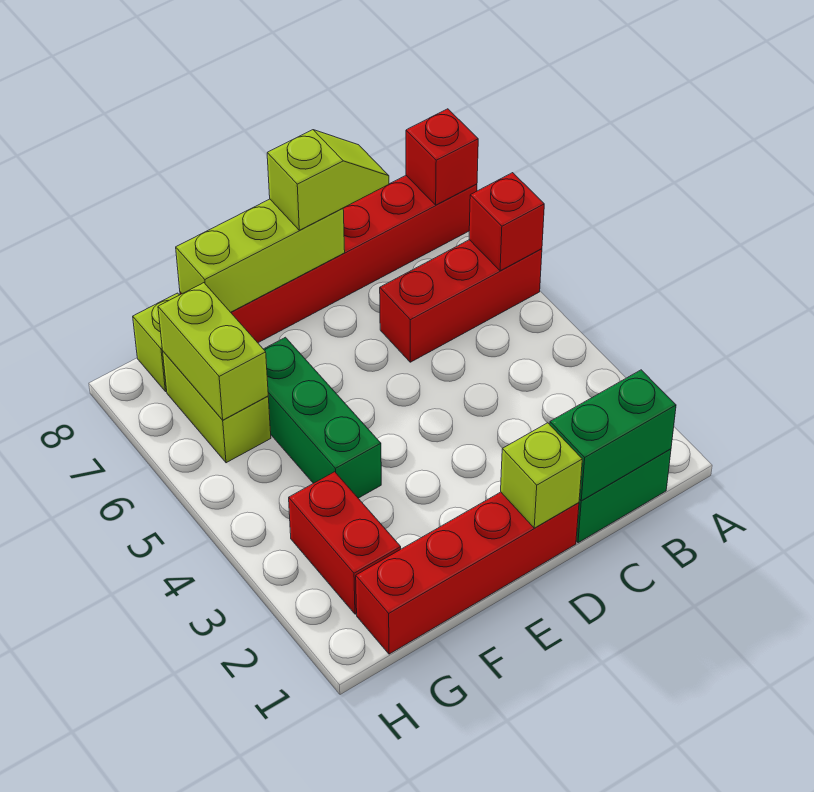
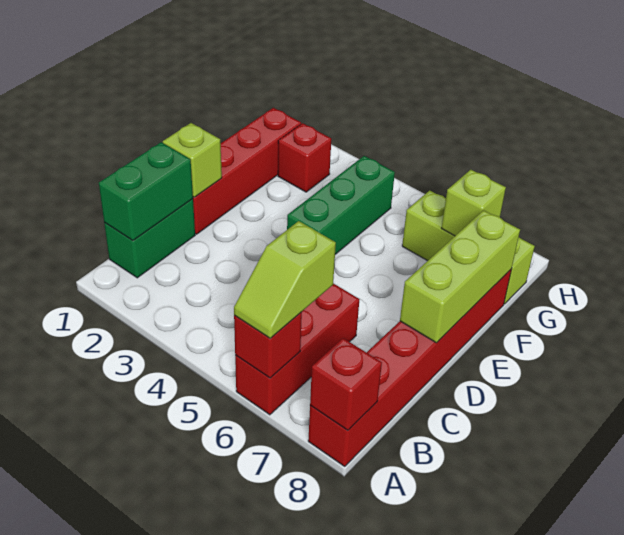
lime 1x2 slope [267,130,389,230] -> lime 1x2 slope moved to [234,221,336,338]
green 1x3 brick [264,337,381,498] -> green 1x3 brick turned to [287,156,395,254]
red 1x2 brick [289,472,401,614] -> red 1x1 brick [278,123,331,192]
lime 1x2 brick [158,283,268,420] -> lime 1x1 brick [441,170,506,236]

